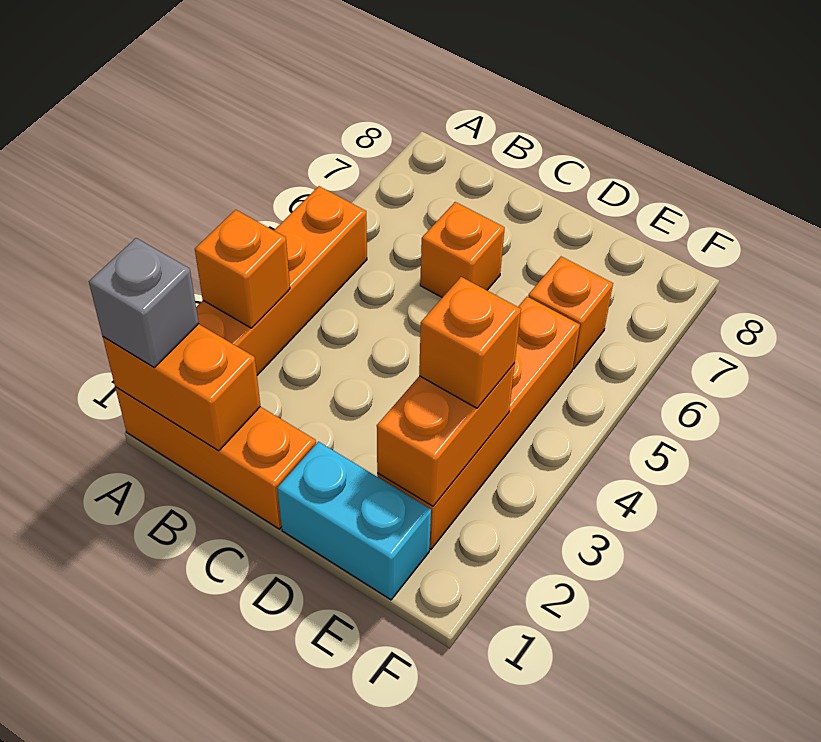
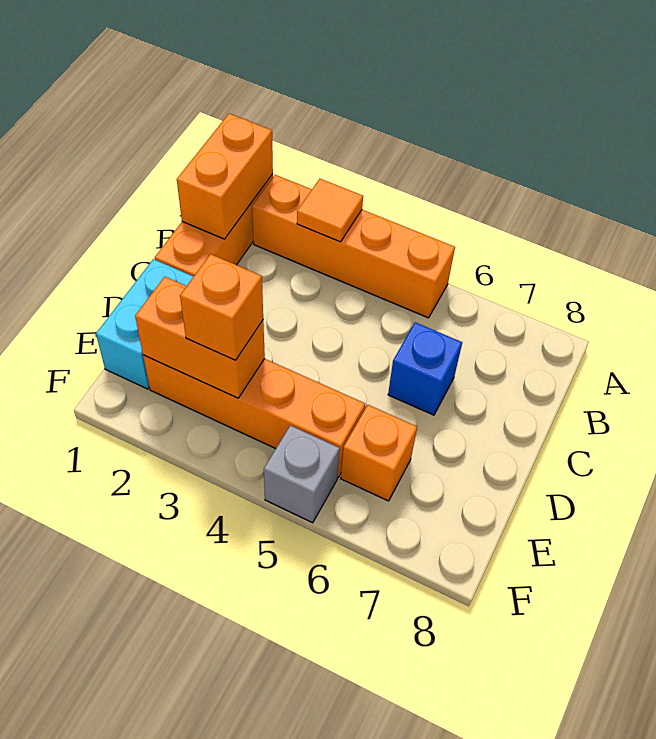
grey 1x1 brick [89,238,199,367] -> grey 1x1 brick moved to [264,425,340,523]
orange 1x1 brick [195,210,290,328] -> orange 1x1 tile [297,179,363,242]
orange 1x1 brick [420,202,505,298] -> blue 1x1 brick [388,322,462,415]

